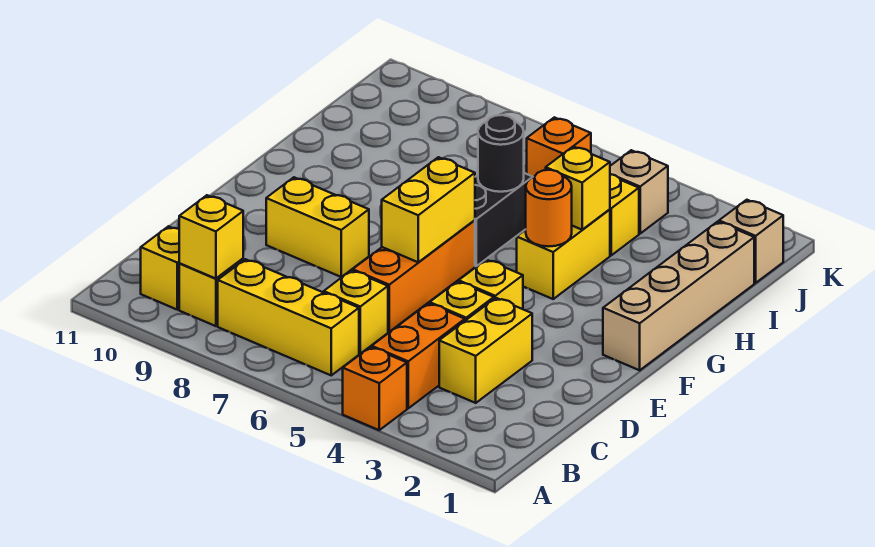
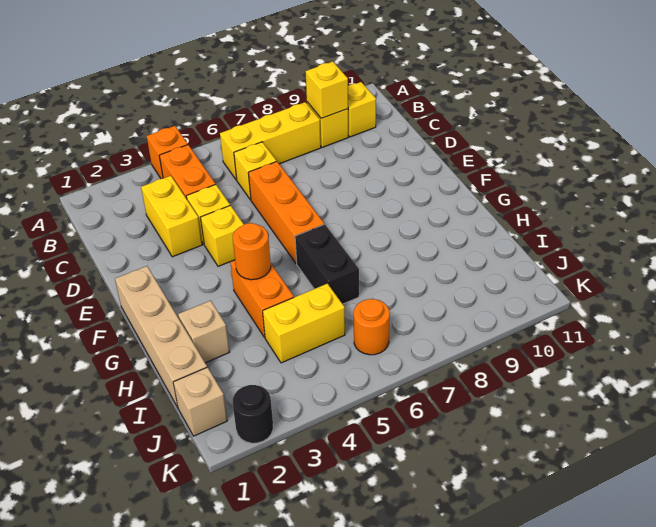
yellow 1x2 brick [382,157,475,262] -> none
yellow 1x2 brick [266,177,369,277] -> none
yellow 1x2 brick [517,209,610,299] -> orange 1x2 brick [230,260,294,337]
yellow 1x1 brick [546,146,610,230] -> none
black 1x1 round brick [478,115,524,192] -> black 1x1 round brick moved to [233,385,273,443]
tan 1x1 brick [610,150,668,233] -> tan 1x1 brick moved to [178,301,229,363]
orange 1x1 brick [526,117,591,177] -> orange 1x1 round brick [354,299,390,355]

